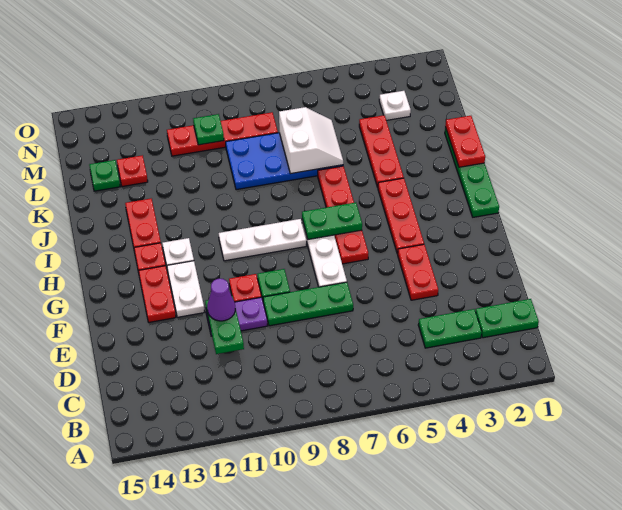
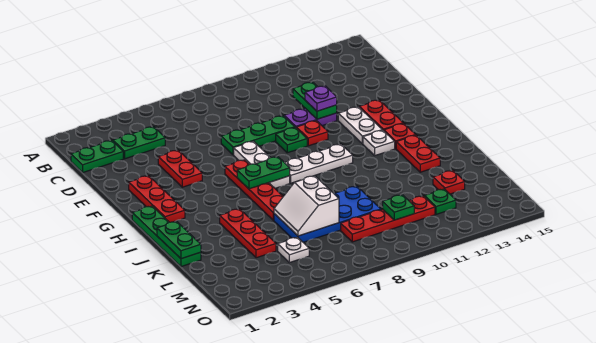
purple 1x1 cone [207,279,235,321] -> purple 1x1 plate [305,86,337,111]
red 1x3 plate [378,178,424,254] -> red 1x3 plate moved to [129,176,185,222]
red 1x2 plate [445,116,485,167] -> green 1x2 plate [157,222,201,259]
green 1x1 plate [89,160,120,191] -> green 1x1 plate moved to [424,189,456,214]
white 1x1 plate [379,91,411,120] -> white 1x1 plate moved to [278,237,309,263]

